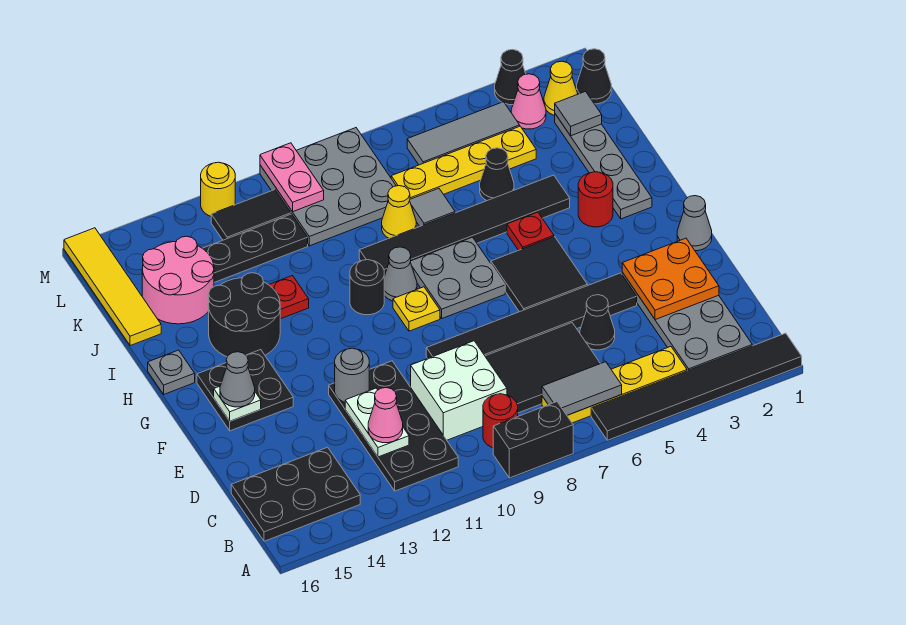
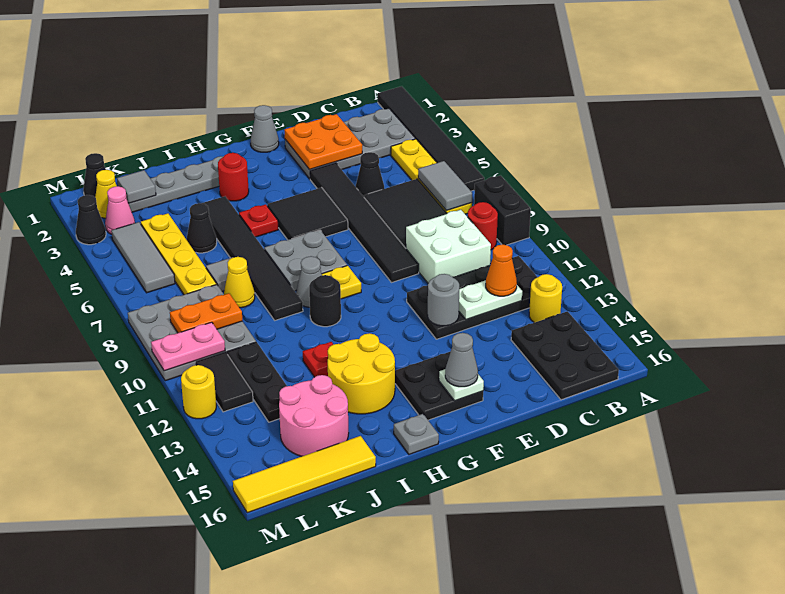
none -> yellow 1x1 round brick [529,274,562,323]
pink 1x1 cone [368,388,403,443] -> orange 1x1 cone [486,244,517,296]
black 2x2 round brick [209,273,280,357] -> yellow 2x2 round brick [328,333,395,414]
none -> orange 1x2 plate [170,293,242,333]

